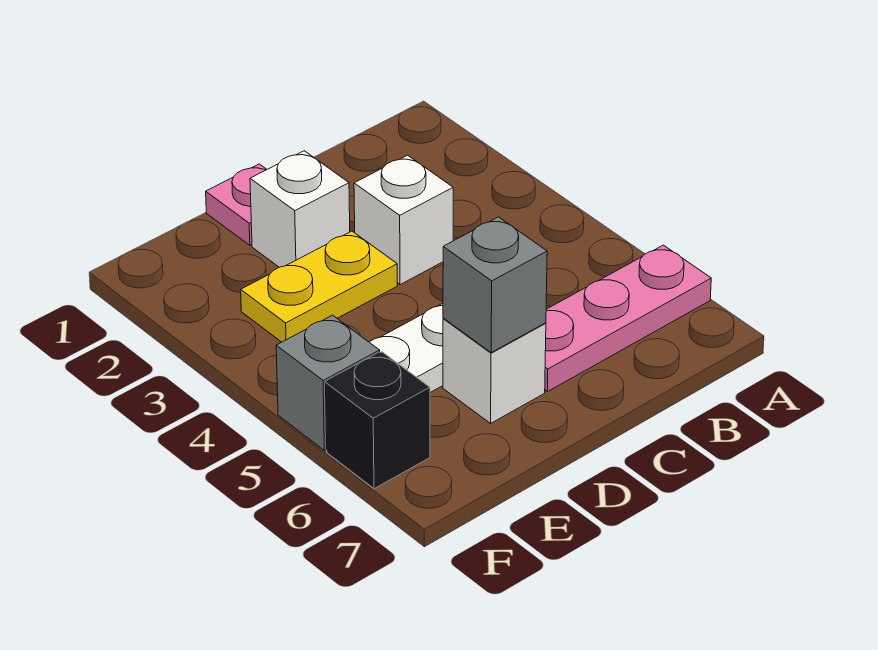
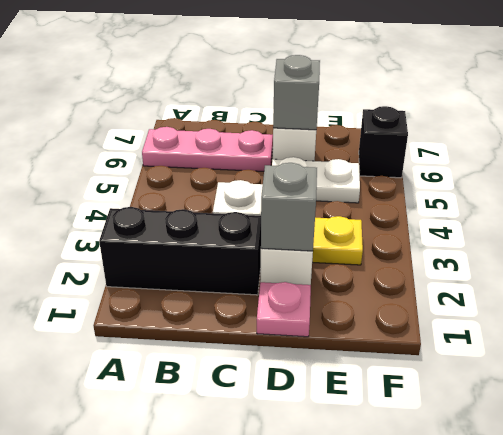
none -> black 1x3 brick [99,207,261,295]
grey 1x1 brick [276,315,380,451] -> grey 1x1 brick moved to [261,163,317,251]

